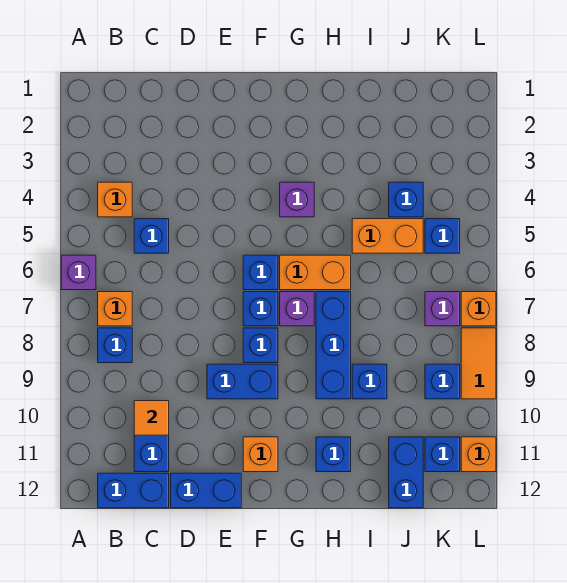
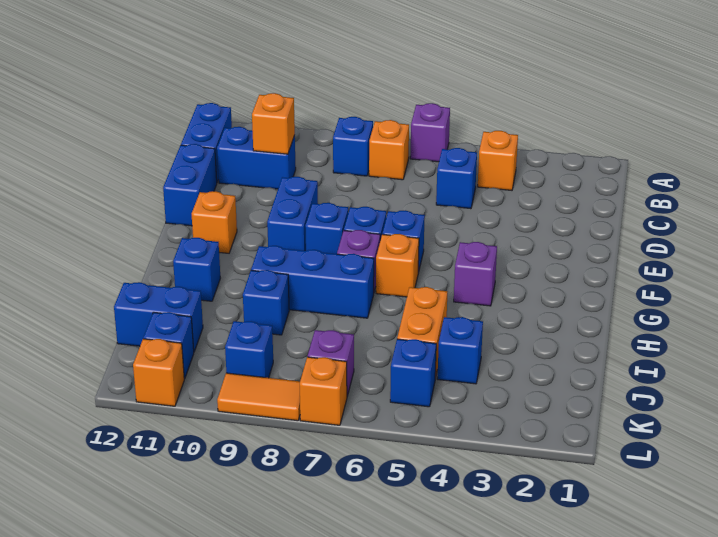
orange 1x1 tile [134,401,169,435] -> orange 1x1 brick [252,93,295,154]
orange 1x2 brick [280,255,351,290] -> orange 1x1 brick [376,234,419,297]

